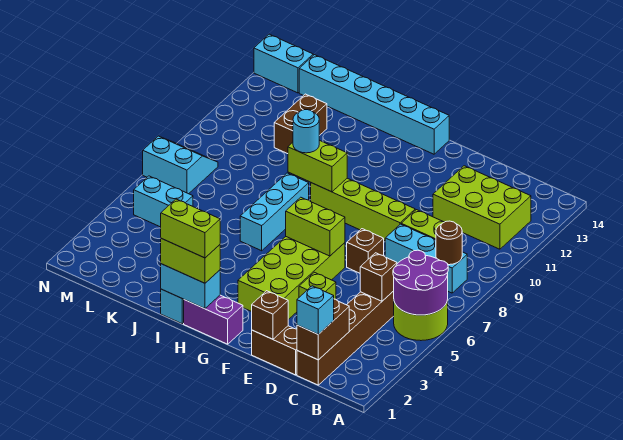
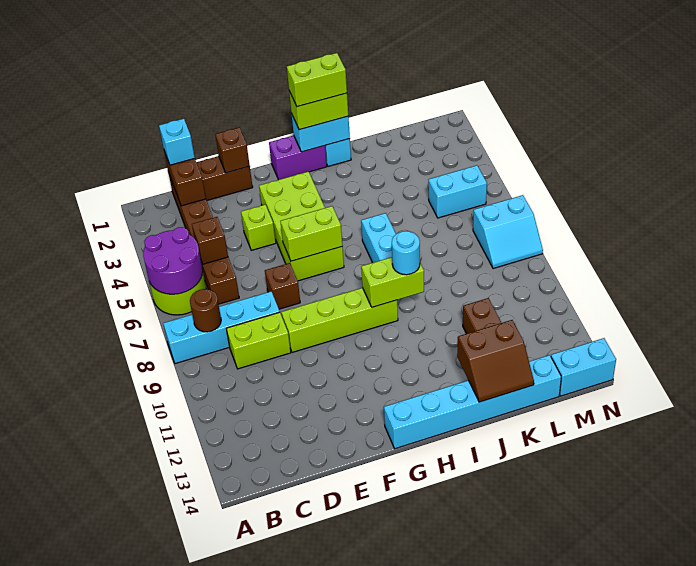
cyan 1x3 brick [385,224,467,293] -> cyan 1x4 brick [163,292,280,364]
lime 2x3 brick [433,166,531,249] -> none
none -> brown 2x2 slope [457,320,534,402]

